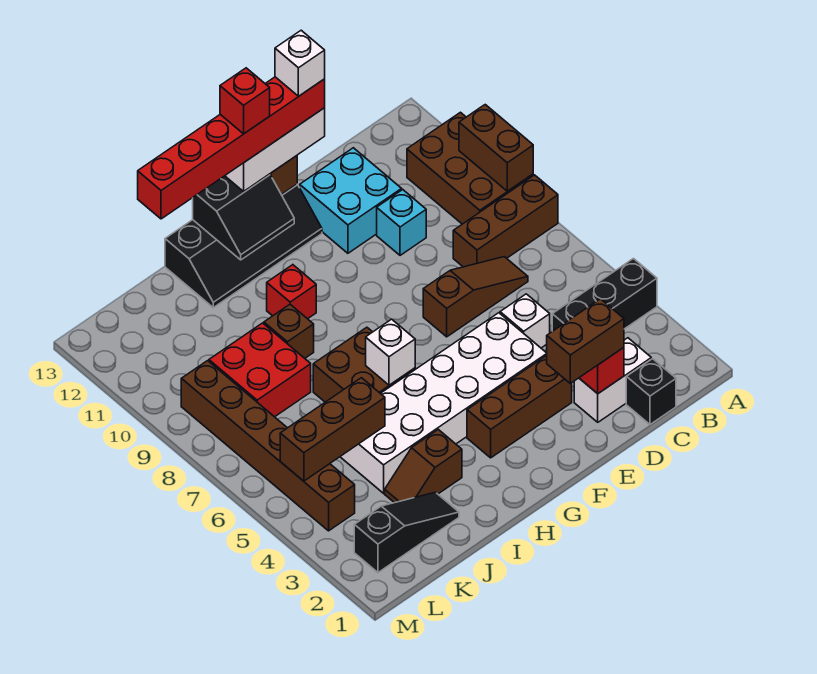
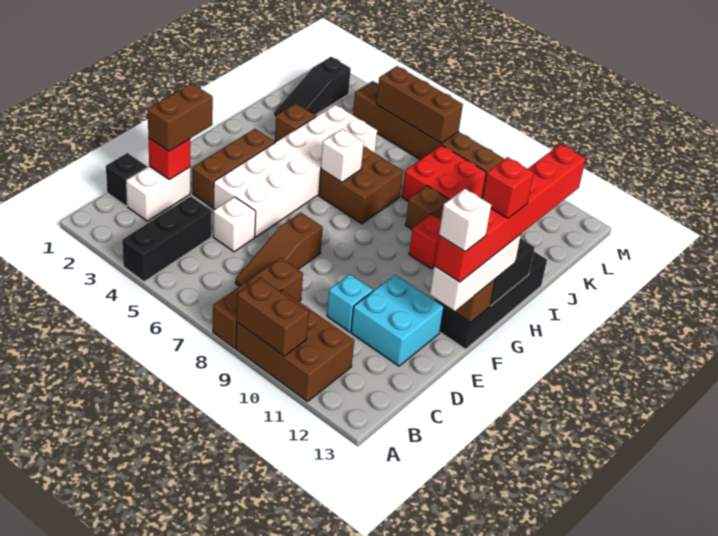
brown 1x3 brick [280,378,385,481] -> brown 1x3 brick turned to [376,66,463,143]

